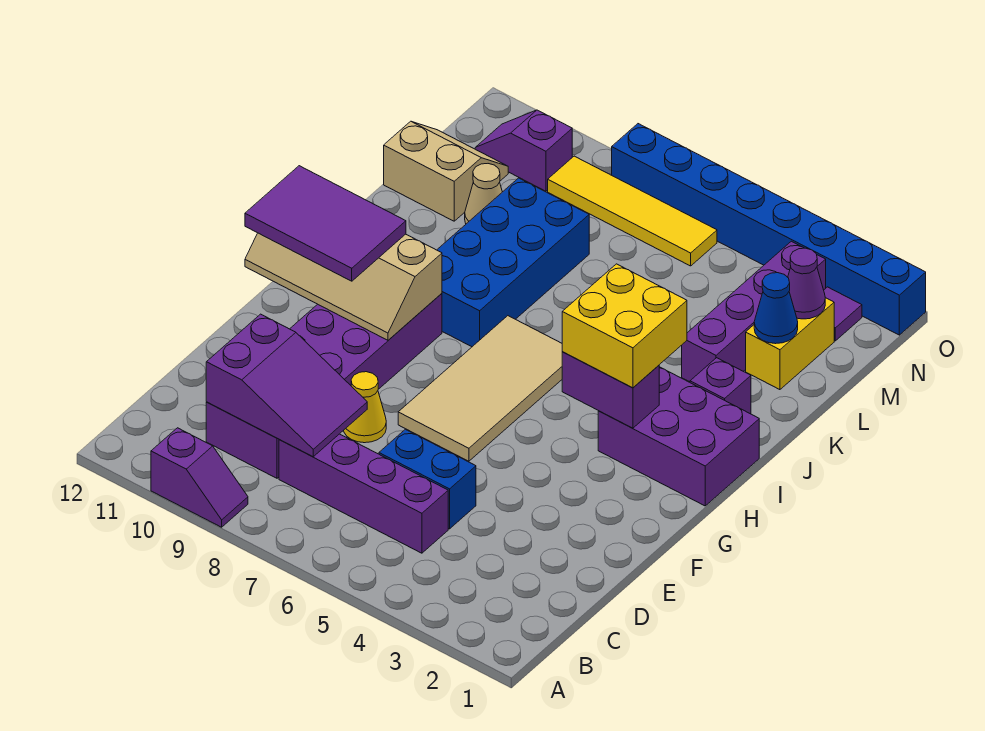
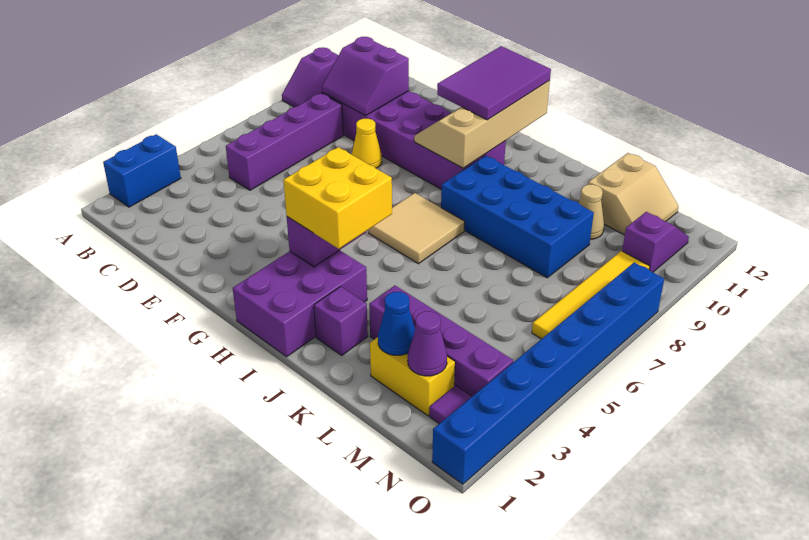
purple 2x3 slope [206,314,367,457] -> purple 2x2 slope [322,37,409,116]
blue 1x2 brick [379,429,476,529] -> blue 1x2 brick moved to [103,134,181,207]
tan 2x4 tile [398,316,562,461] -> tan 2x2 tile [369,193,465,264]

